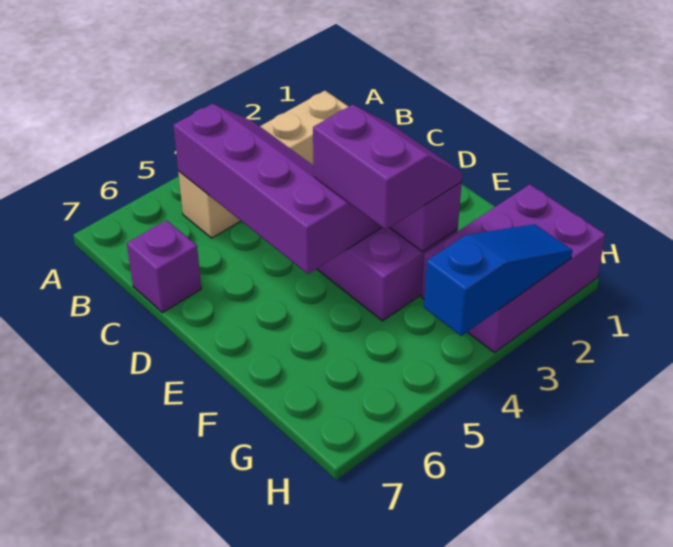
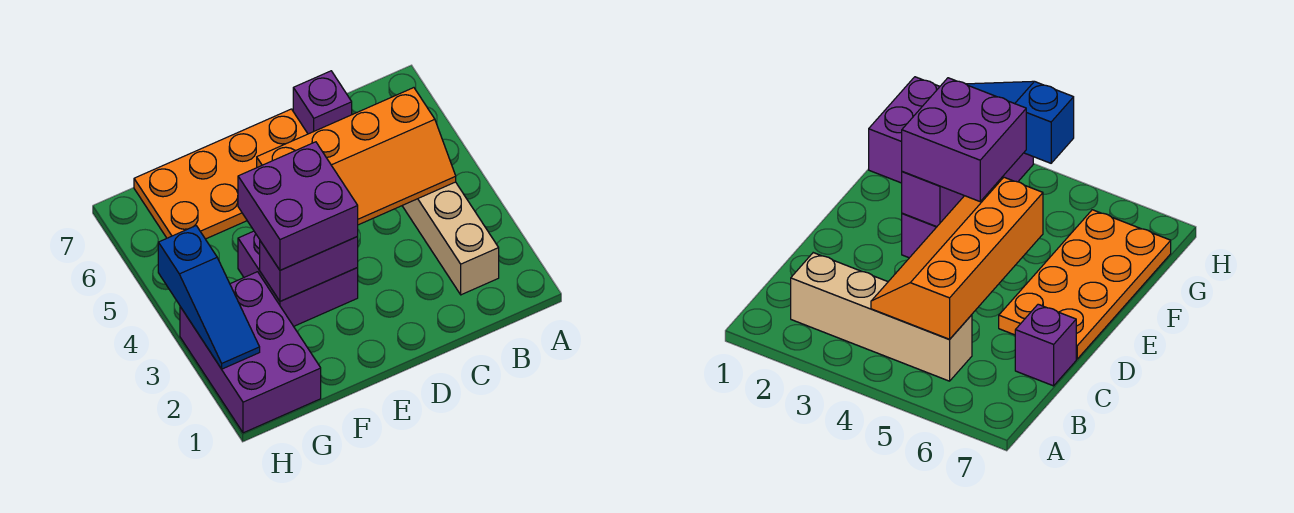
purple 2x4 slope [173,104,382,274] -> orange 2x4 slope [257,88,456,225]
none -> orange 2x4 plate [134,109,308,239]
purple 2x2 slope [313,105,462,230] -> purple 2x2 brick [238,142,358,270]

